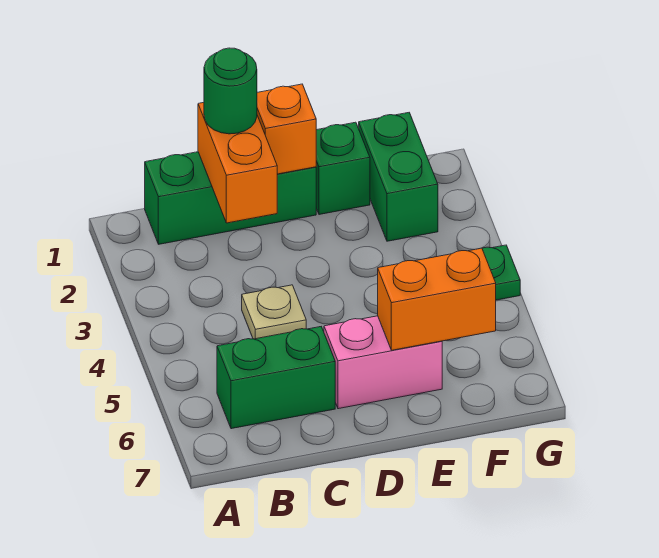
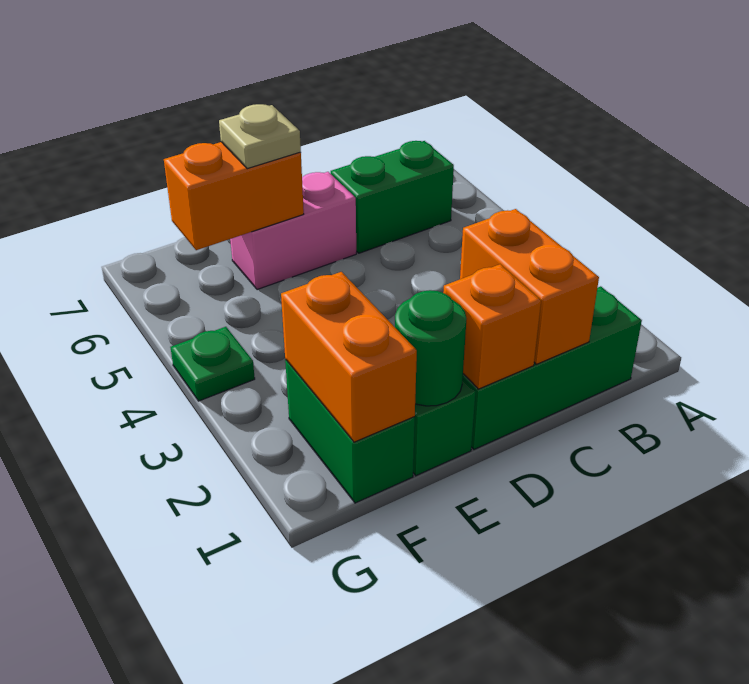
green 1x1 round brick [204,48,257,134] -> green 1x1 round brick moved to [395,290,466,406]
tan 1x1 plate [242,285,306,339] -> tan 1x1 plate moved to [219,104,301,169]
none -> orange 1x2 brick [281,272,417,442]

